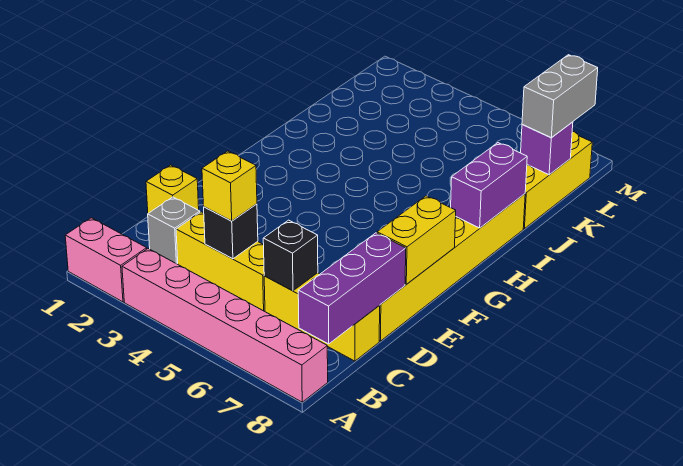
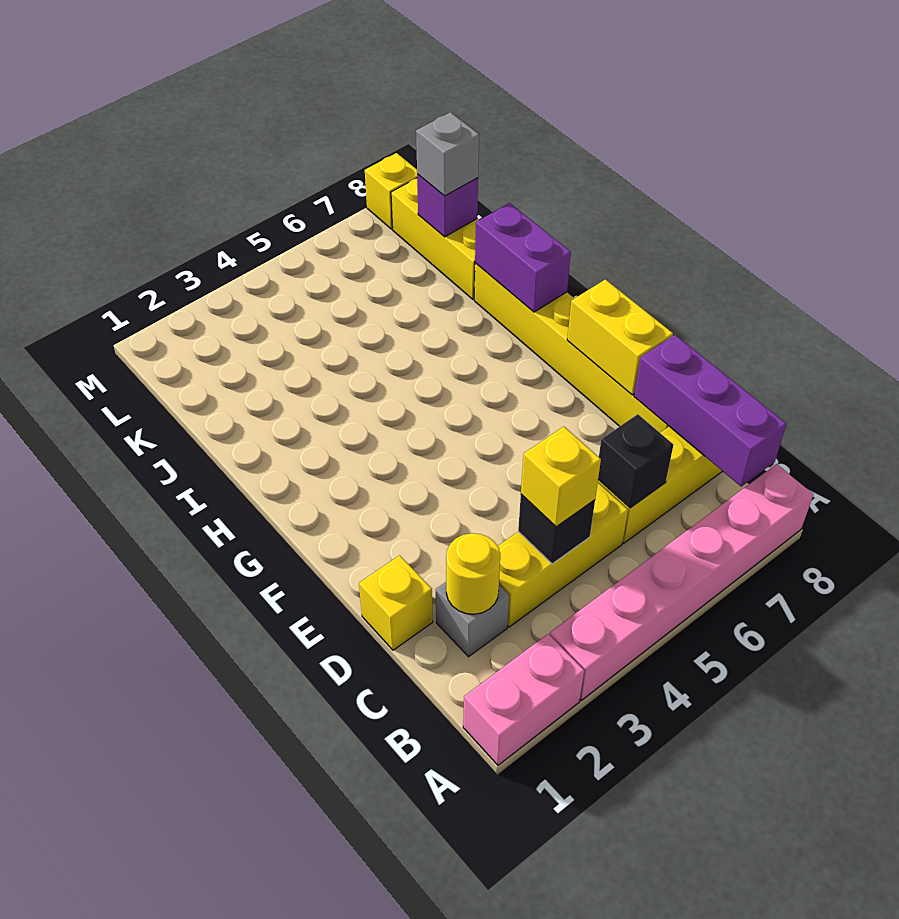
none -> yellow 1x1 round brick [446,533,500,614]
grey 1x2 brick [522,55,598,138] -> grey 1x1 brick [416,112,479,196]
none -> yellow 1x1 brick [365,153,417,229]

